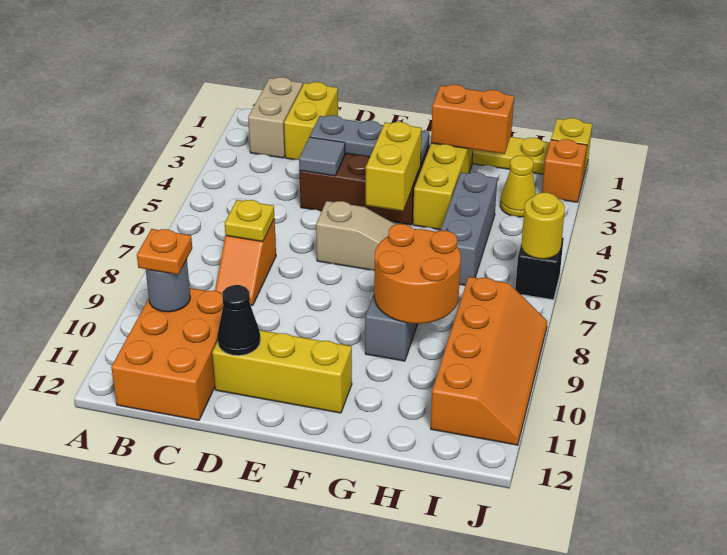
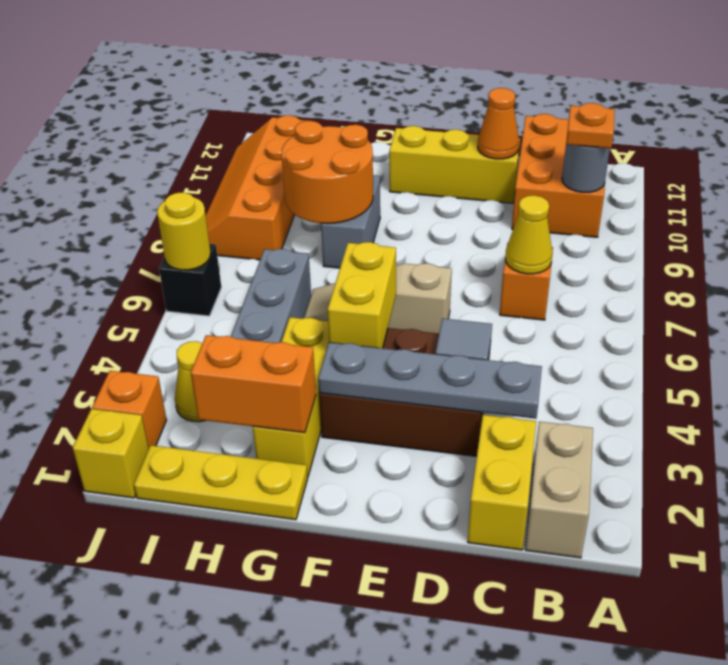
yellow 1x1 plate [225,200,274,242] -> yellow 1x1 cone [505,195,553,274]
grey 1x3 plate [310,115,429,163] -> grey 1x4 plate [318,342,542,419]
black 1x1 cone [217,285,260,356] -> orange 1x1 cone [478,88,519,159]

